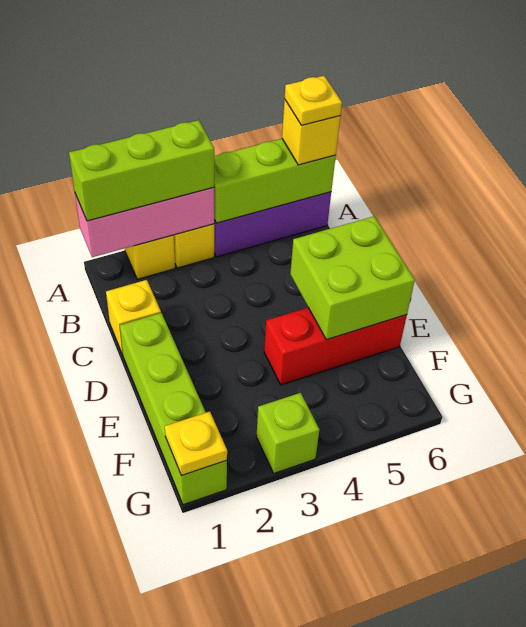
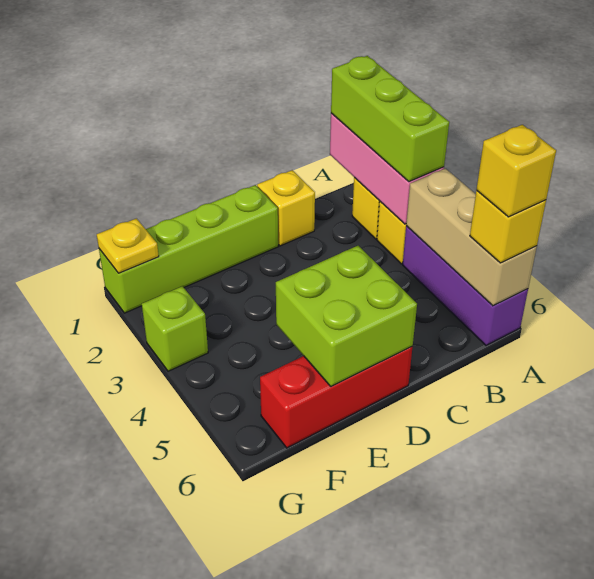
lime 1x3 brick [214,139,336,223] -> tan 1x3 brick [406,168,537,306]
yellow 1x1 plate [285,76,342,125] -> yellow 1x1 brick [477,125,556,217]
red 1x3 brick [264,308,407,385] -> red 1x3 brick turned to [260,347,412,448]

